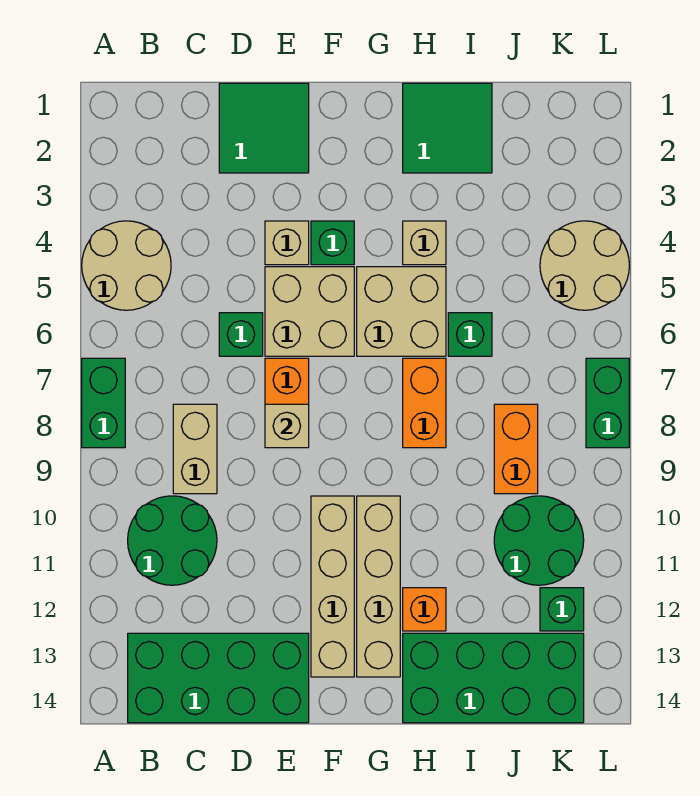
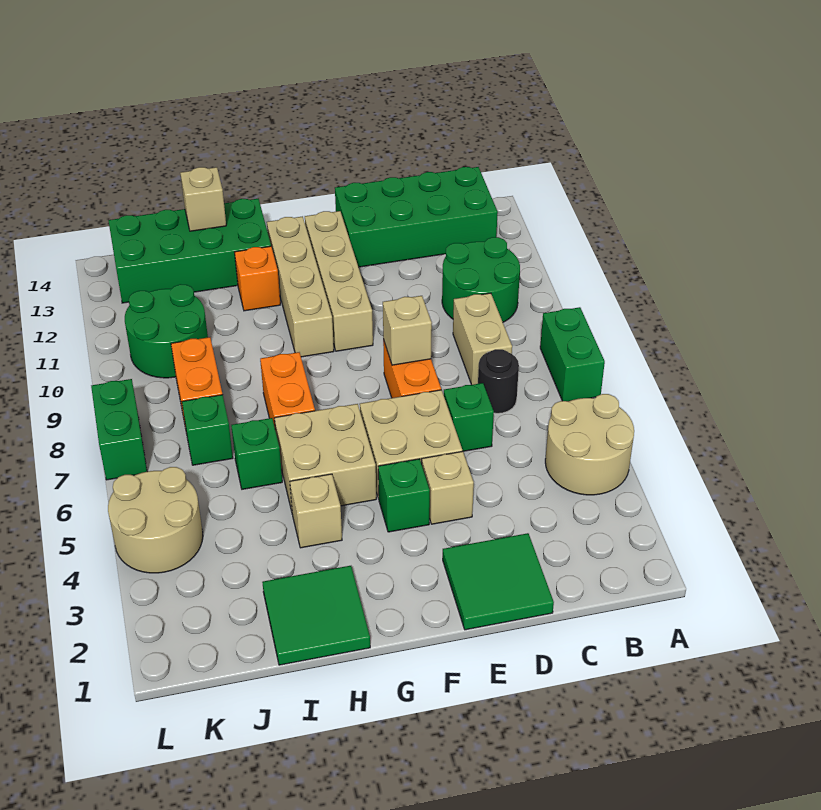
none -> black 1x1 round brick [478,349,519,413]
none -> tan 1x1 brick [180,167,226,231]
green 1x1 brick [540,588,584,631] -> green 1x1 brick moved to [182,395,233,465]

